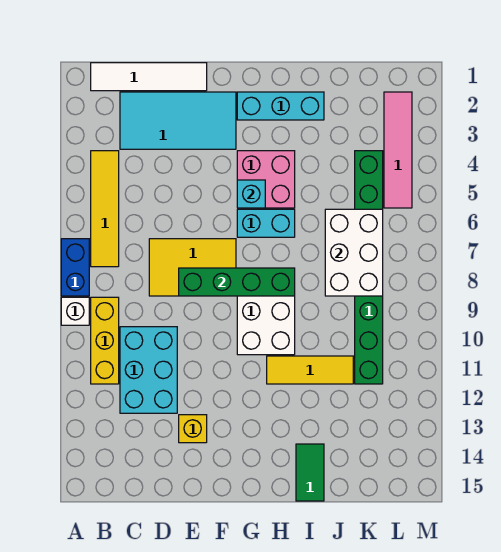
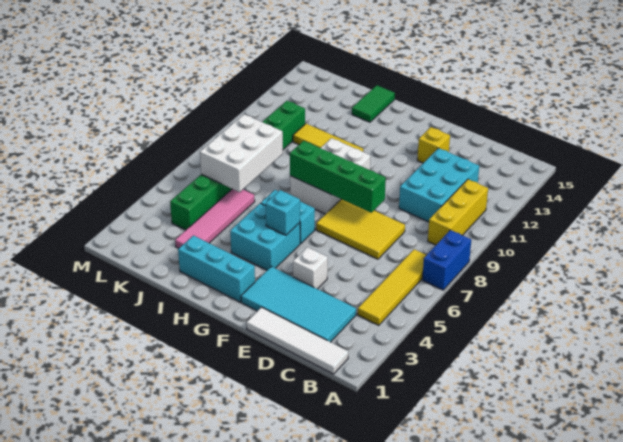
white 1x1 brick [61,297,89,325] -> white 1x1 brick moved to [293,247,328,289]
pink 2x2 brick [237,151,295,208] -> cyan 2x2 brick [230,203,300,270]
pink 1x4 tile [384,92,412,208] -> pink 1x4 tile moved to [175,189,255,248]

